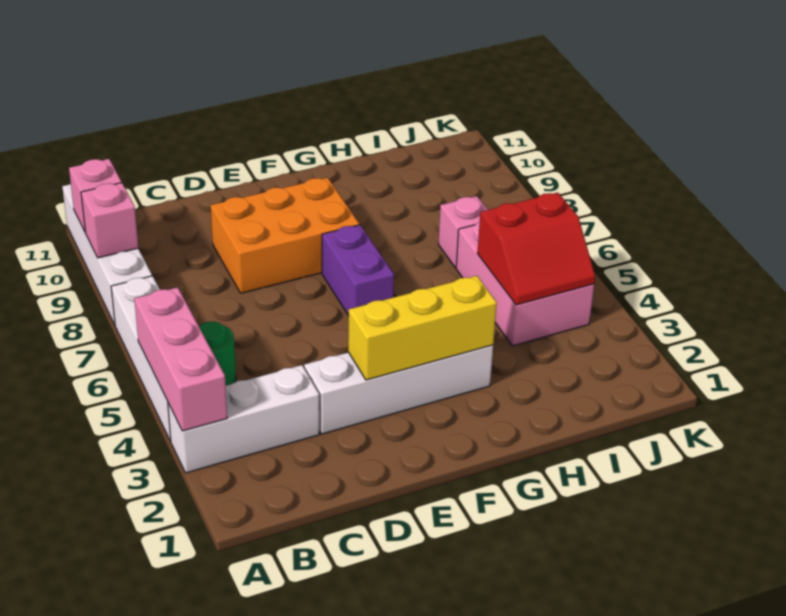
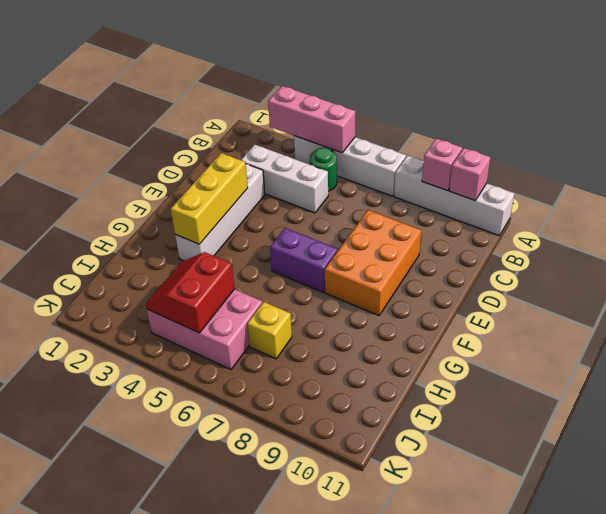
white 1x3 brick [168,365,319,473] -> white 1x3 brick turned to [241,145,328,213]
pink 1x1 brick [438,196,488,268] -> yellow 1x1 brick [247,302,292,359]

